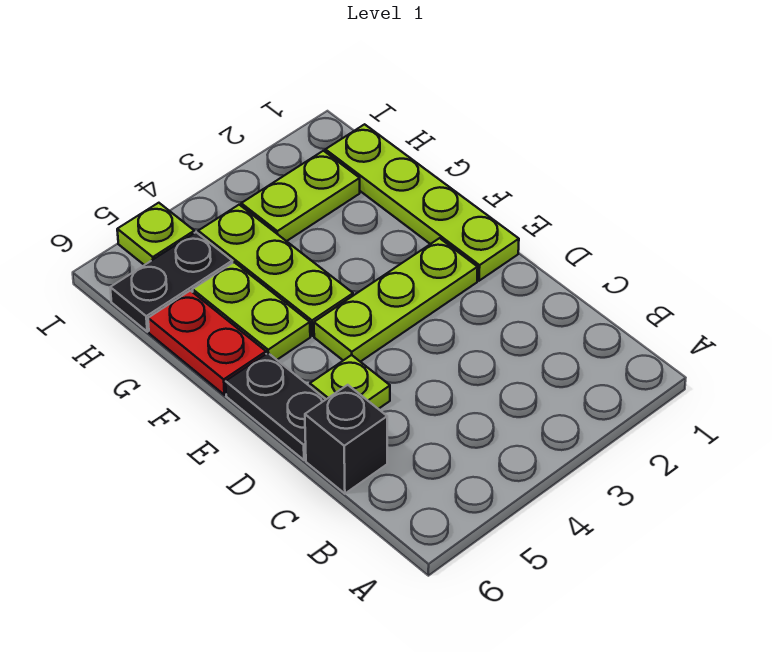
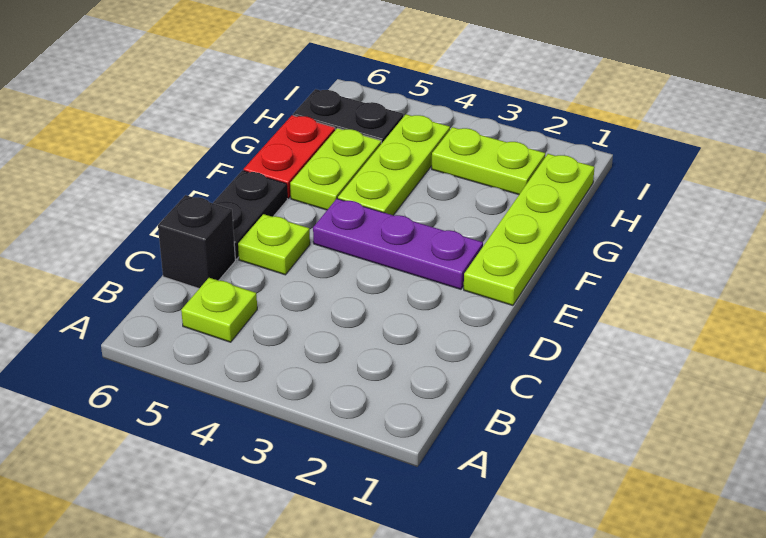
lime 1x3 plate [314,238,478,362] -> purple 1x3 plate [313,199,483,289]
lime 1x1 plate [117,203,194,265] -> lime 1x1 plate moved to [181,278,257,342]

